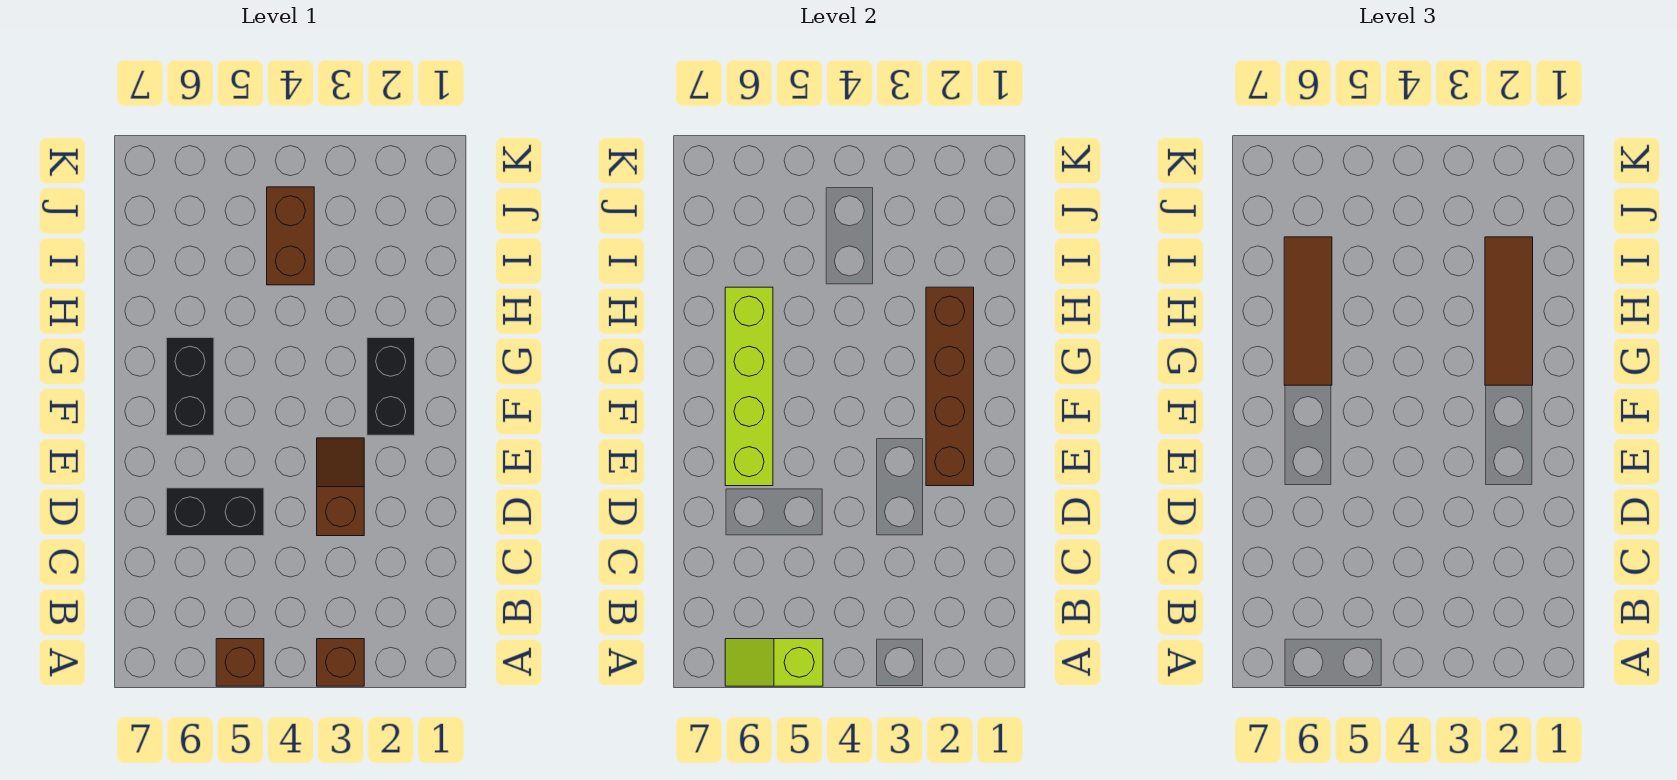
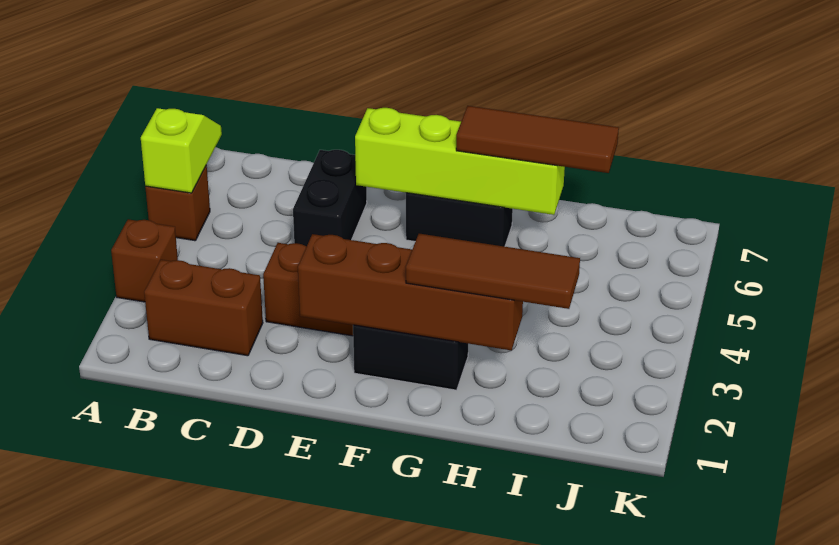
brown 1x2 brick [267,187,314,285] -> brown 1x2 brick moved to [144,260,263,356]

